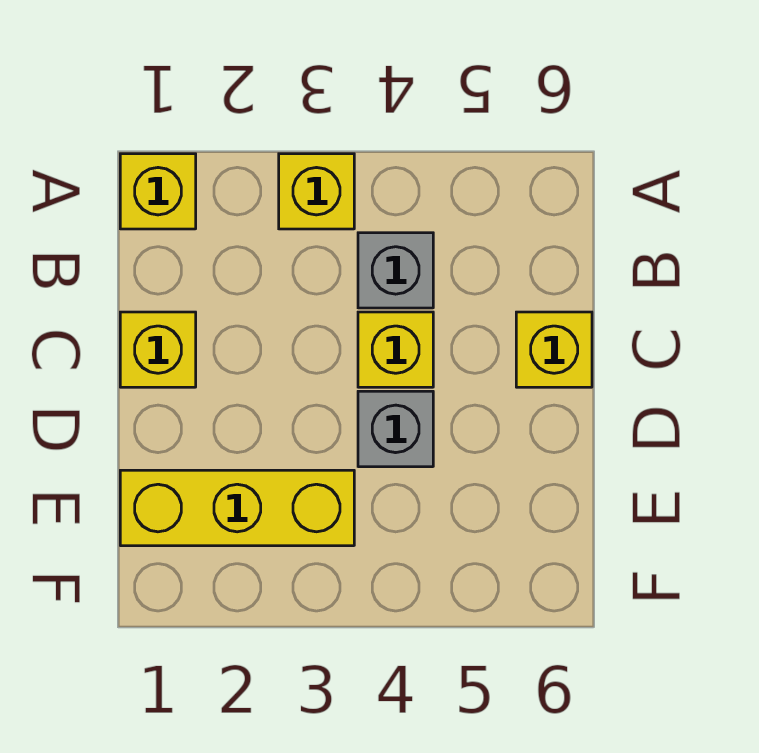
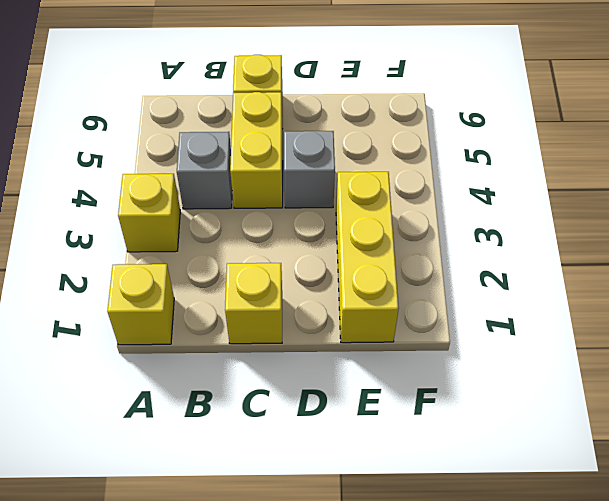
yellow 1x1 brick [358,312,433,387] -> yellow 1x2 brick [230,92,283,208]

